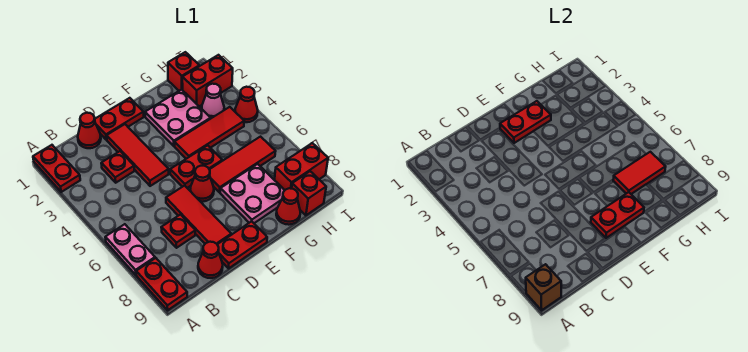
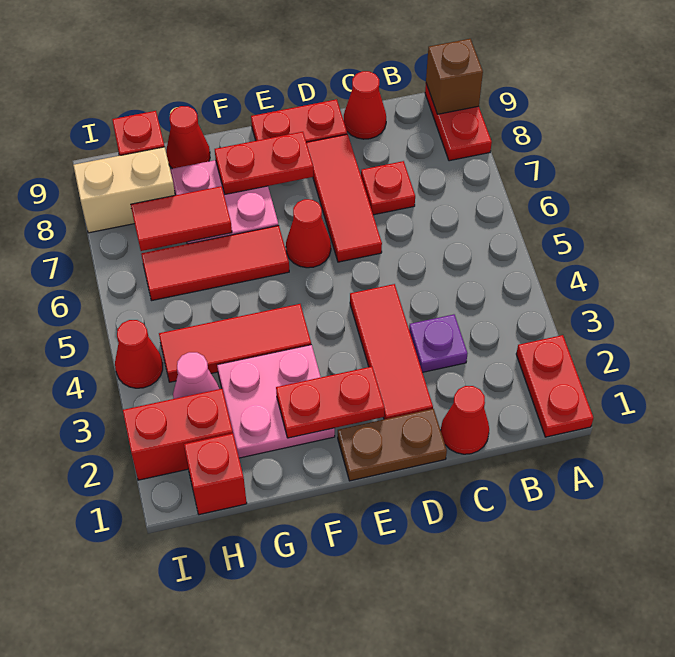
pink 1x2 plate [105,224,155,275] -> none
red 1x1 plate [101,151,134,183] -> purple 1x1 plate [409,314,467,372]
red 1x2 plate [95,98,144,140] -> brown 1x2 plate [338,409,447,481]
red 1x2 plate [170,145,222,188] -> none
red 1x2 brick [275,143,328,190] -> tan 1x2 brick [73,147,175,233]

